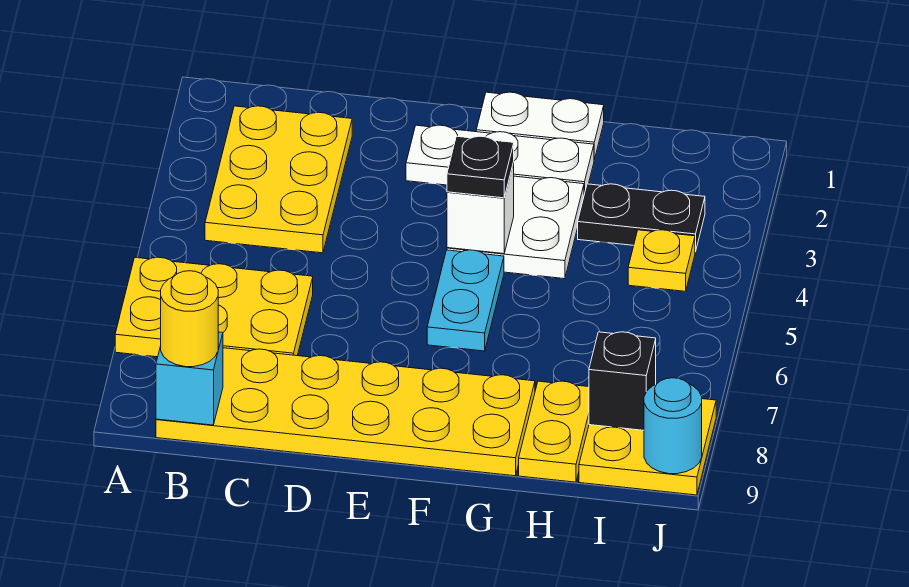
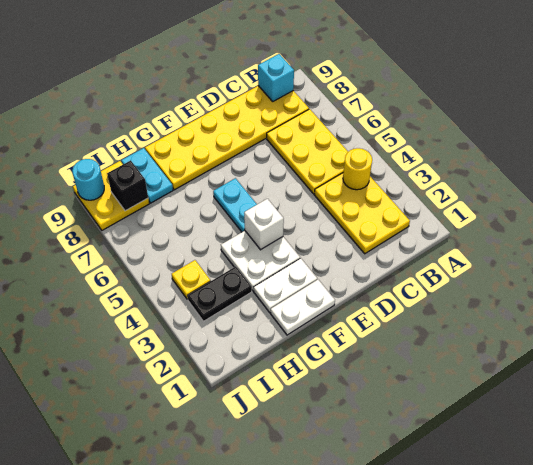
yellow 2x3 plate [115,257,313,357] -> yellow 2x3 plate turned to [267,109,348,194]
yellow 1x1 round brick [161,271,218,367] -> yellow 1x1 round brick moved to [343,148,372,190]
white 1x3 plate [406,125,594,194] -> white 1x2 plate [254,258,317,313]
black 1x1 plate [447,136,514,198] -> none
yellow 1x2 plate [519,381,589,482] -> cyan 1x2 plate [121,148,173,203]

